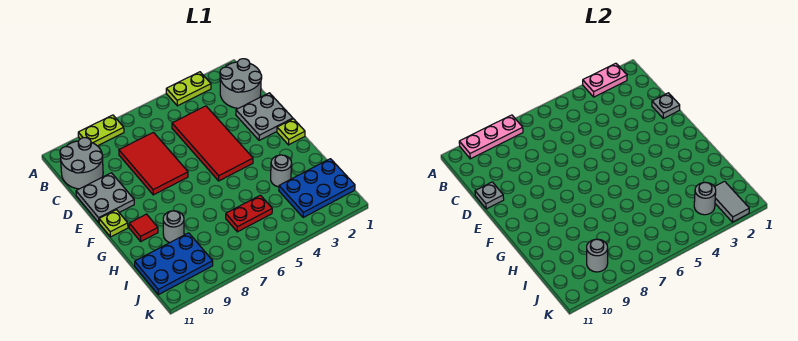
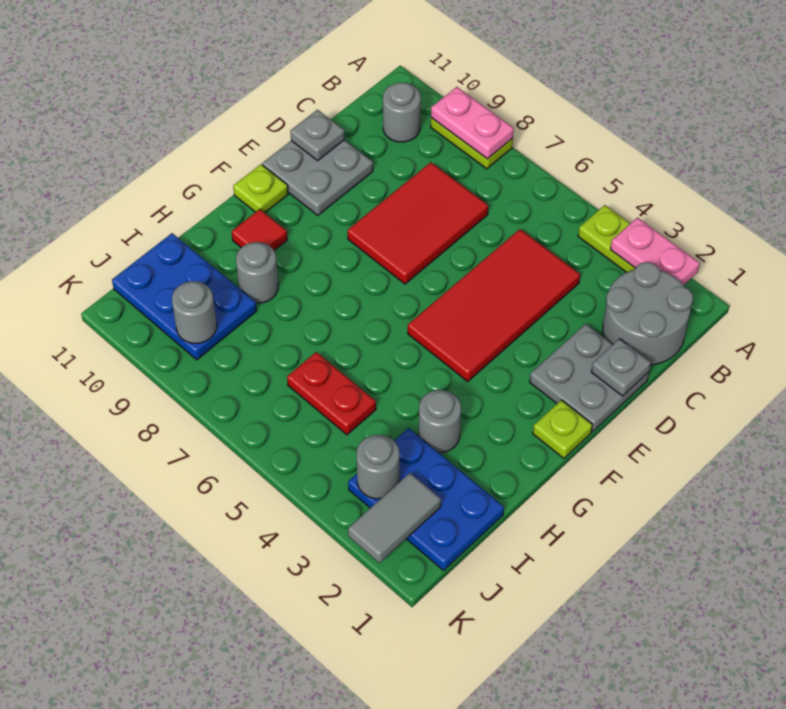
pink 1x3 plate [459,115,523,159] -> pink 1x2 plate [431,87,514,159]
grey 2x2 round brick [60,138,103,189] -> grey 1x1 round brick [383,83,421,142]

